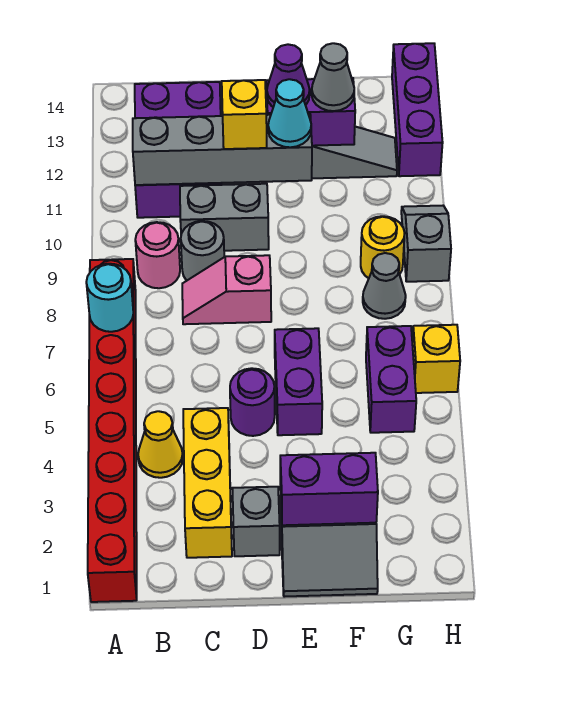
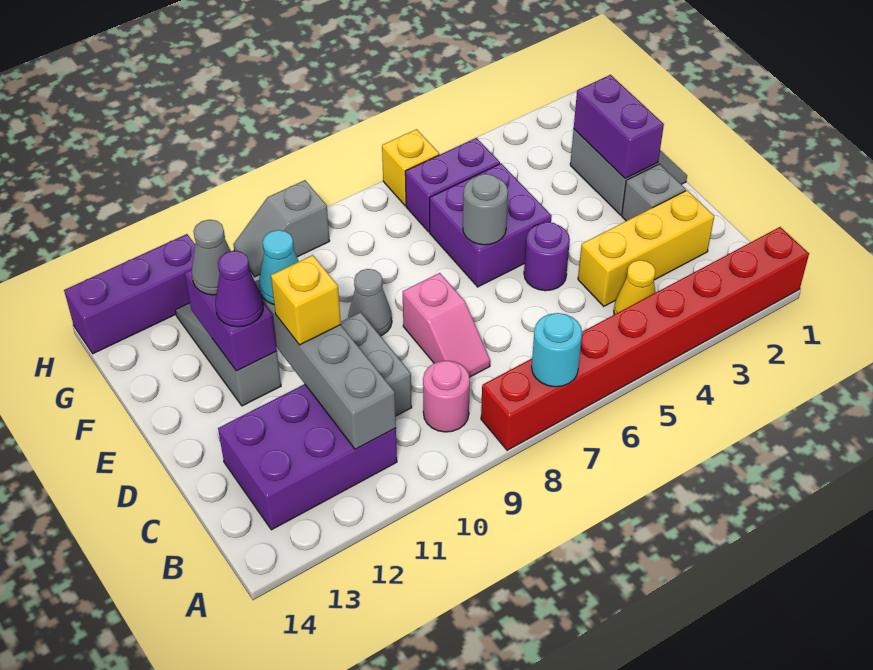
grey 1x1 round brick [181,221,224,281] -> grey 1x1 round brick moved to [463,174,508,245]
purple 1x2 brick [275,328,322,435] -> purple 2x2 brick [430,163,552,287]
grey 1x1 cone [363,253,406,319] -> grey 1x1 cone moved to [348,269,392,336]
yellow 1x1 round brick [361,216,405,278] -> none

